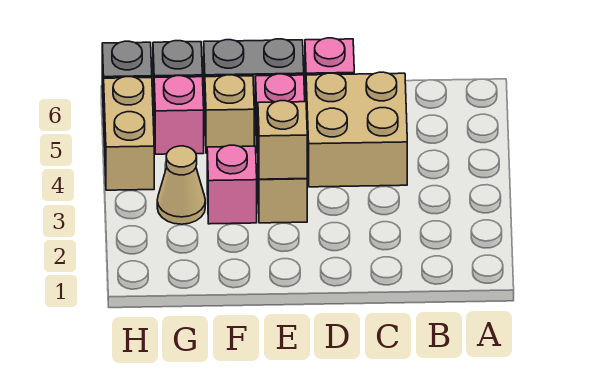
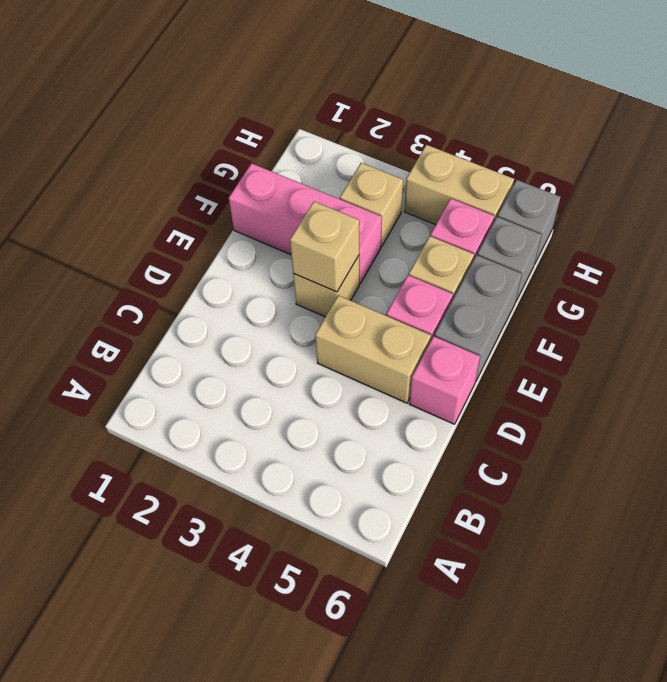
tan 2x2 brick [306,72,407,187] -> tan 1x2 brick [315,295,431,403]
pink 1x1 brick [207,145,257,224] -> pink 1x3 brick [229,163,382,284]
tan 1x1 cone [157,146,205,224] -> tan 1x1 brick [340,163,403,247]

